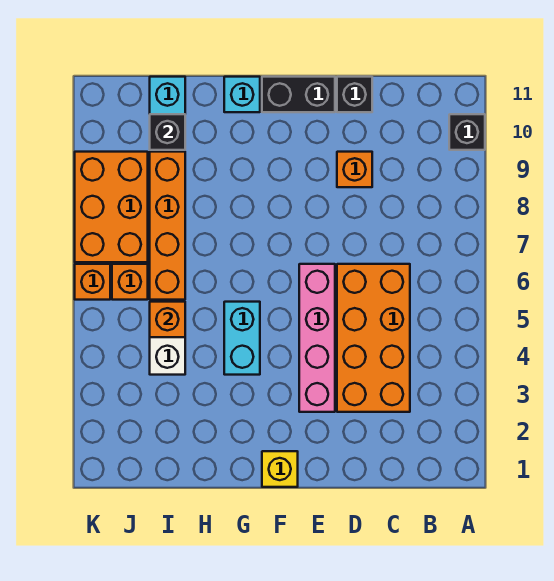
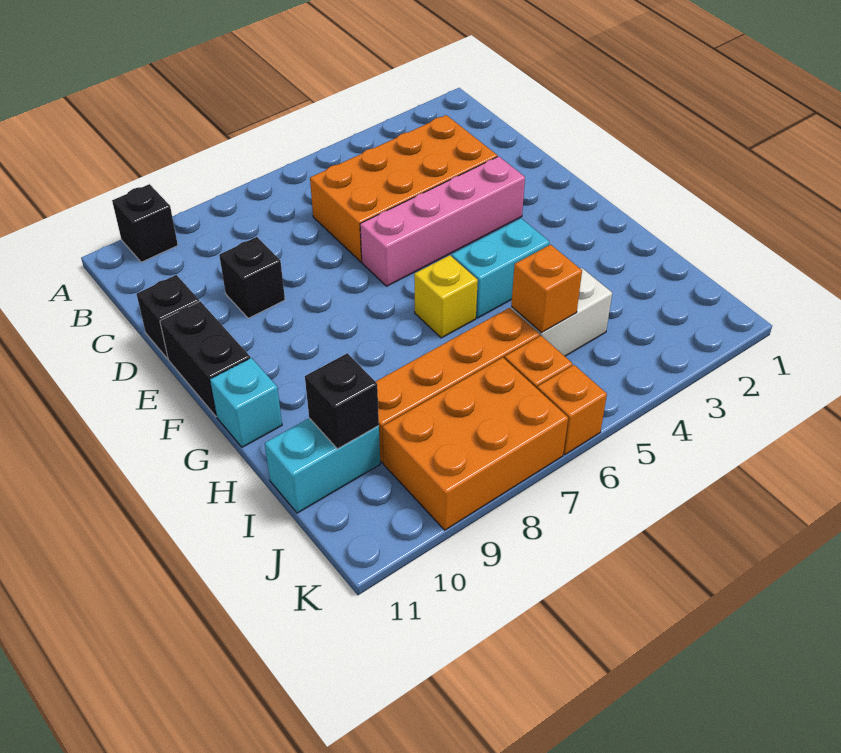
orange 1x1 brick [337,152,372,187] -> black 1x1 brick [219,237,285,318]
yellow 1x1 brick [262,451,298,487] -> yellow 1x1 brick moved to [414,255,478,338]

